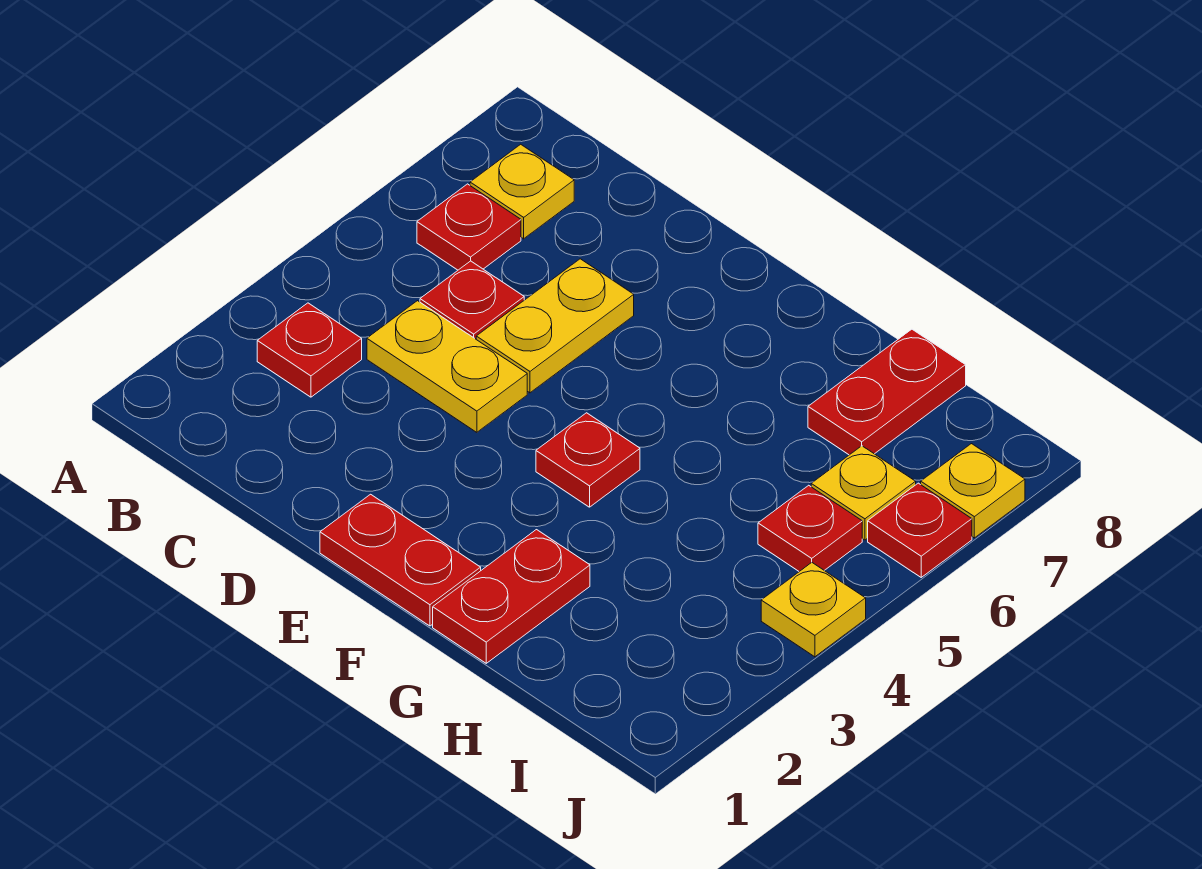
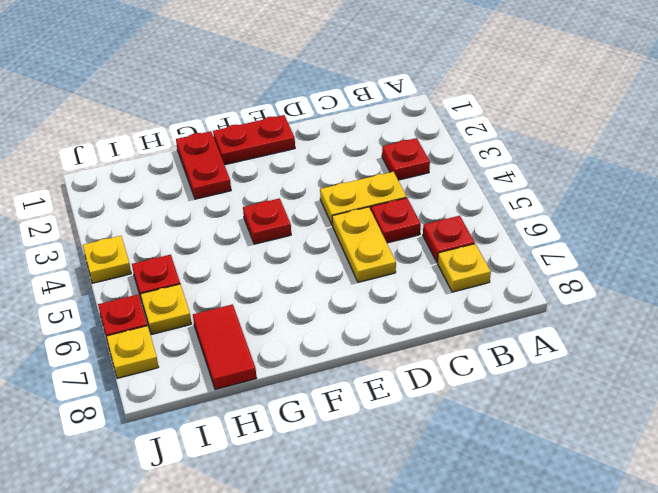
red 1x2 plate [808,329,966,455] -> red 1x2 tile [193,304,257,390]

